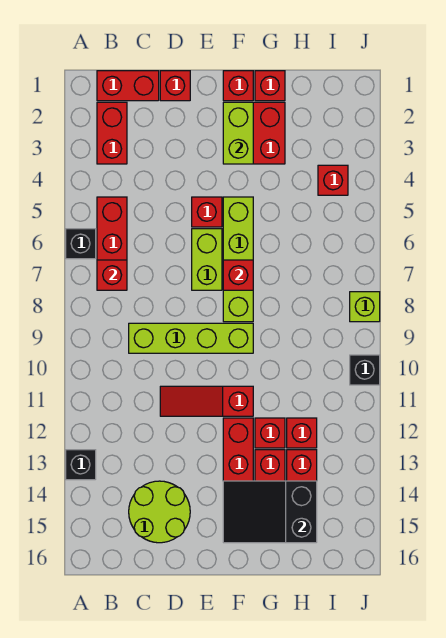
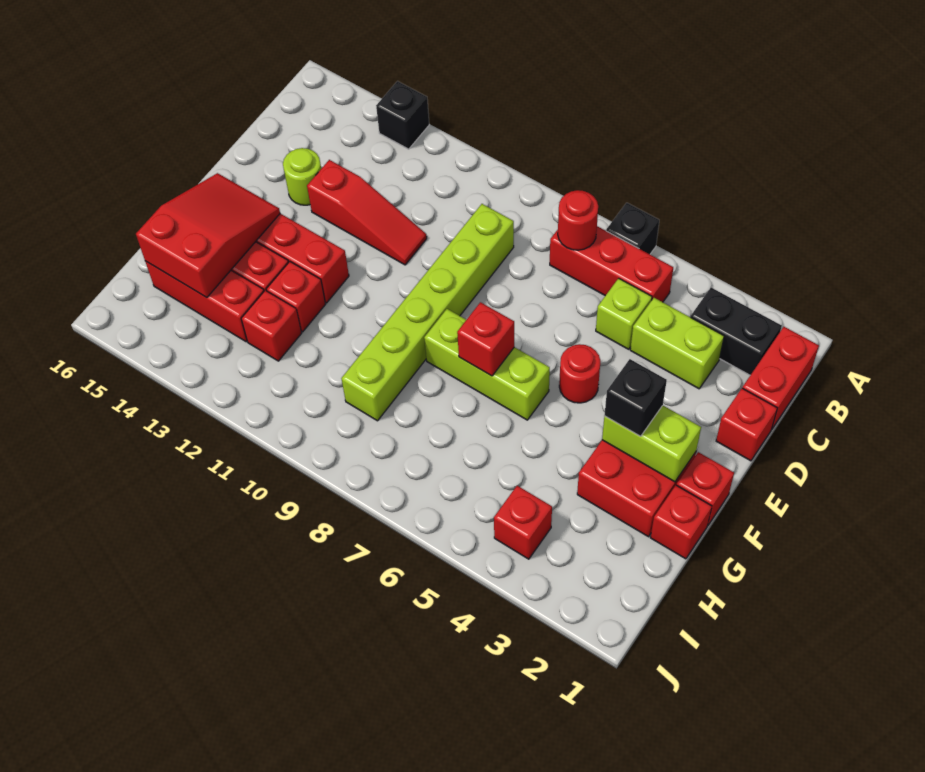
red 1x2 brick [97,102,127,164] -> black 1x2 brick [691,288,782,375]
red 1x1 brick [97,260,127,290] -> red 1x1 round brick [558,190,598,250]
lime 1x4 brick [129,323,253,353] -> lime 1x6 brick [341,204,514,421]
lime 2x2 round brick [129,481,190,543] -> lime 1x1 round brick [283,148,321,205]
red 1x3 slope [160,386,253,416] -> red 1x3 slope turned to [307,160,427,265]
red 1x1 brick [192,197,222,227] -> red 1x1 round brick [559,344,601,403]
lime 1x2 brick [192,229,222,290] -> lime 1x2 brick moved to [630,298,724,389]
lime 1x4 brick [223,197,253,322] -> lime 1x3 brick [424,309,550,420]
black 2x3 slope [223,481,317,543] -> red 2x3 slope [136,173,280,298]
lime 1x1 brick [350,292,380,322] -> lime 1x1 brick moved to [596,278,652,349]
black 1x1 brick [350,355,380,385] -> black 1x1 brick moved to [604,359,667,436]

